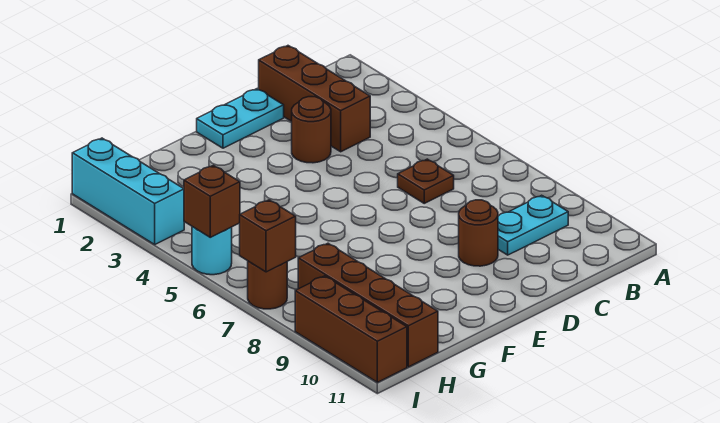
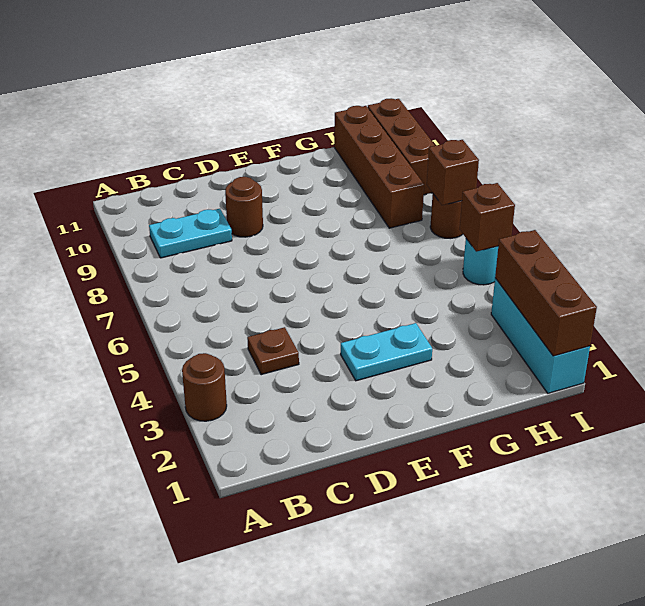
brown 1x3 brick [259,46,370,152] -> brown 1x3 brick moved to [495,230,597,356]
brown 1x1 plate [398,159,454,203] -> brown 1x1 plate moved to [247,327,299,375]
cyan 1x2 plate [197,89,284,148] -> cyan 1x2 plate moved to [341,323,432,381]
brown 1x1 round brick [292,97,331,163] -> brown 1x1 round brick moved to [182,353,227,421]

